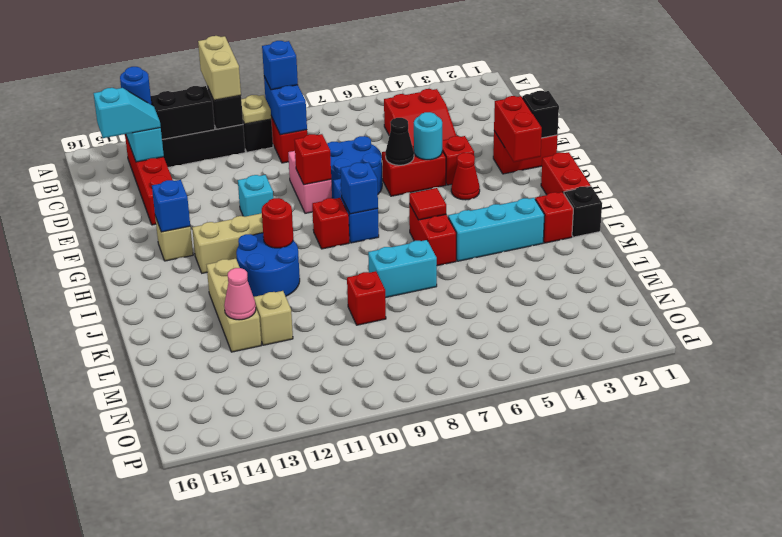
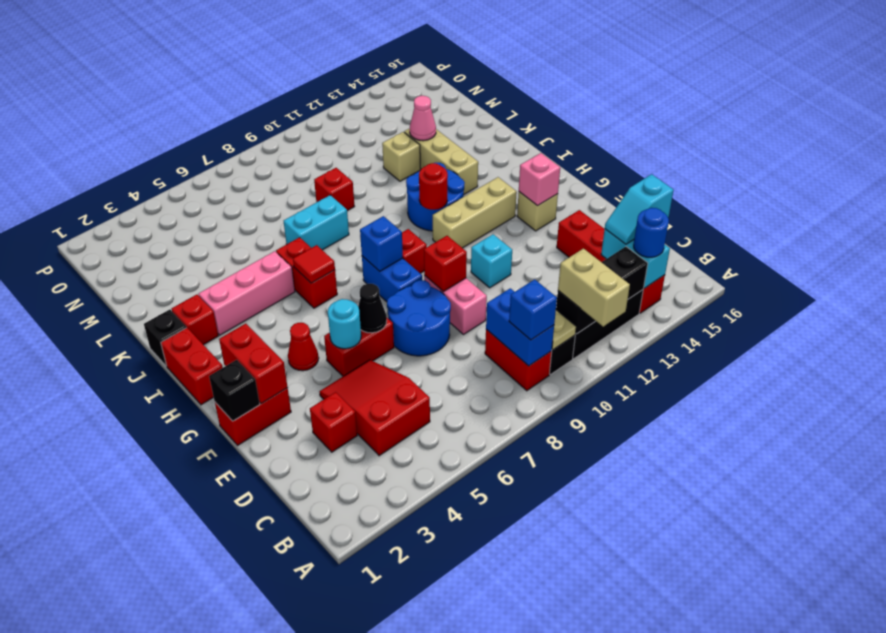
red 1x1 brick [442,136,474,185] -> red 1x1 brick moved to [310,392,357,452]
blue 1x1 brick [152,180,190,232] -> pink 1x1 brick [519,153,560,206]
cyan 1x3 brick [448,198,545,261] -> pink 1x3 brick [199,251,295,335]

